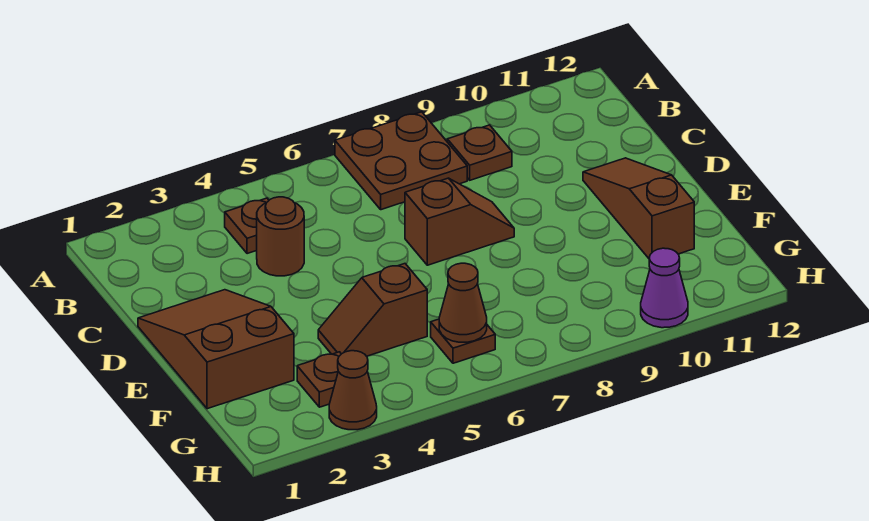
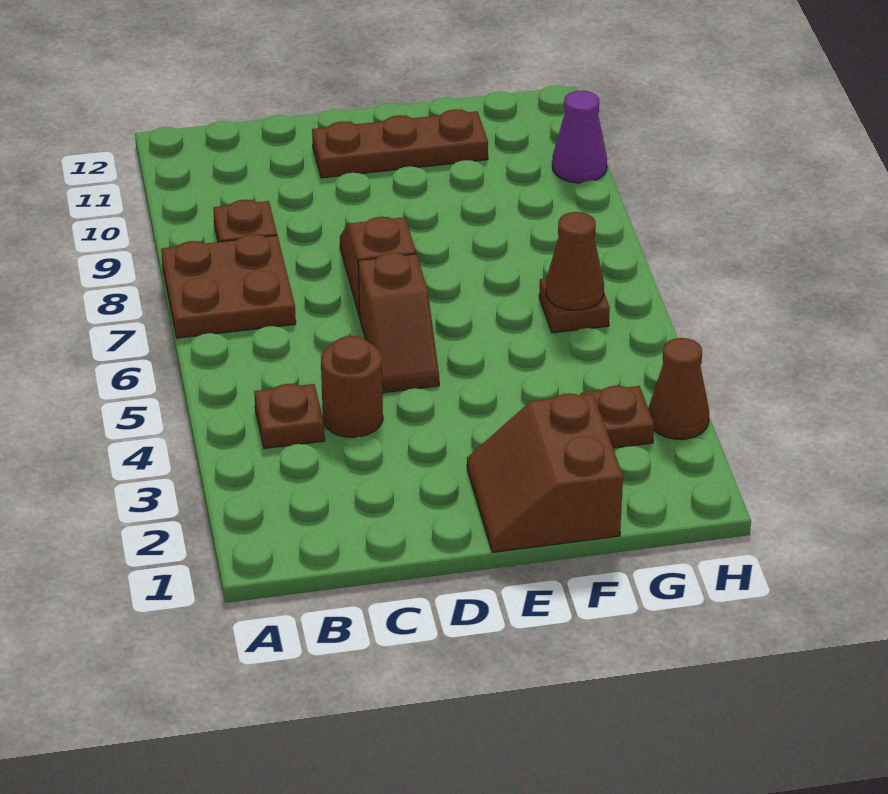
brown 2x3 slope [138,290,294,409] -> brown 2x2 slope [467,394,623,553]
brown 1x3 slope [583,158,694,258] -> brown 1x3 plate [312,109,488,178]
brown 1x2 slope [318,264,427,356] -> brown 1x2 slope moved to [358,253,439,393]

